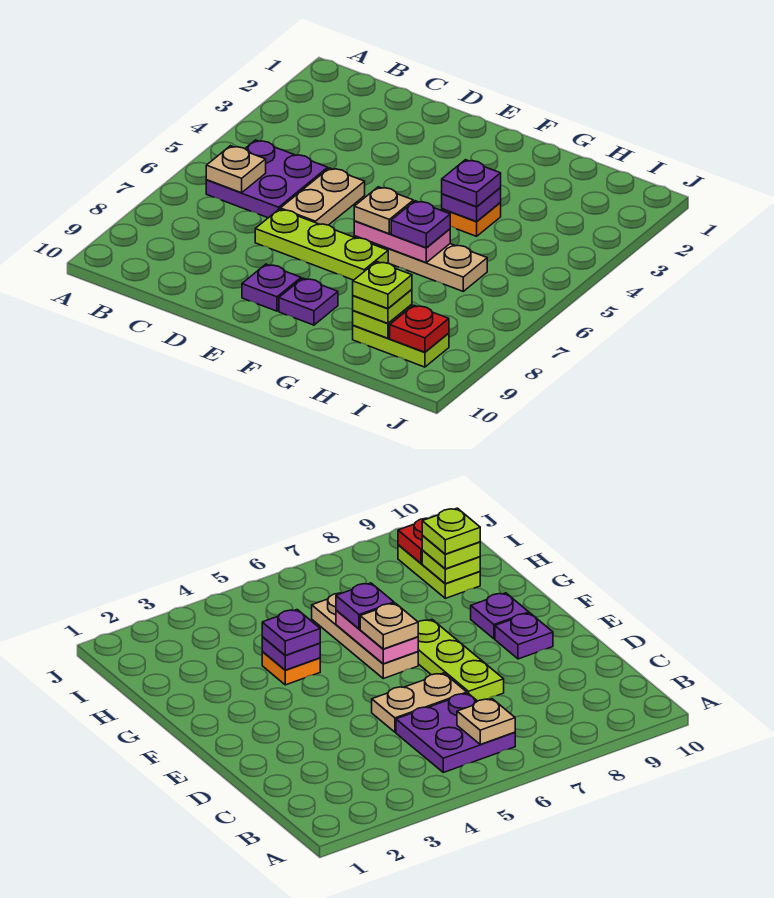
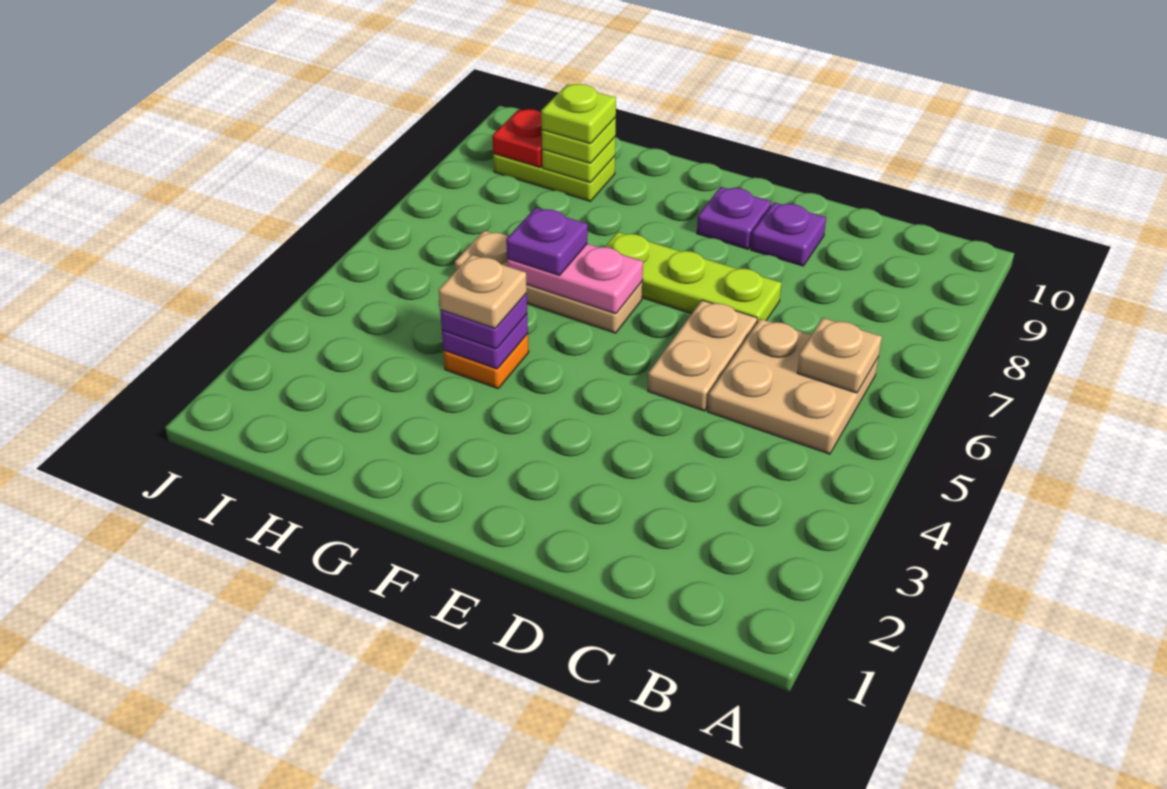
purple 2x2 plate [206,140,328,218] -> tan 2x2 plate [708,319,878,454]
tan 1x1 plate [354,187,413,234] -> tan 1x1 plate moved to [439,255,527,328]
purple 1x1 plate [279,278,338,325] -> purple 1x1 plate moved to [751,202,826,266]

